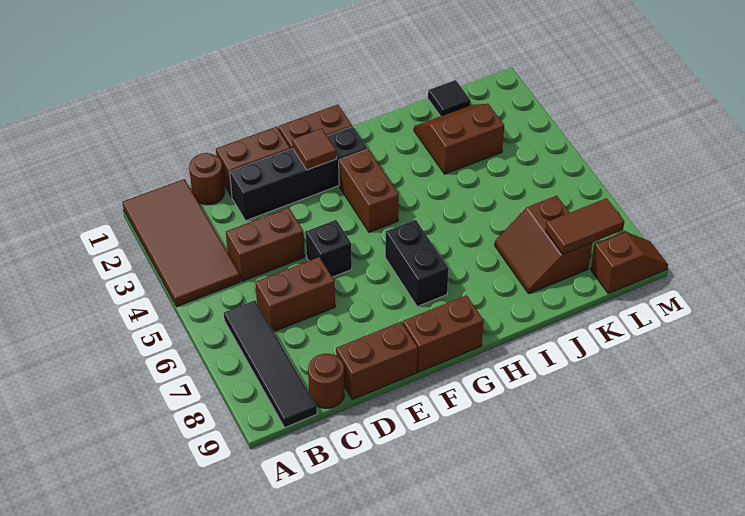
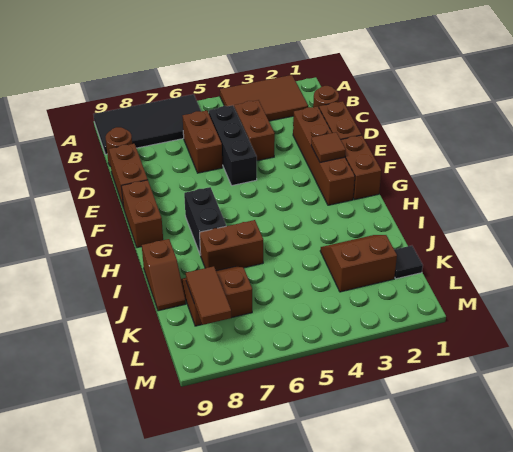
brown 2x4 tile [123,179,240,307] -> brown 2x3 tile [220,75,308,121]
black 1x4 tile [224,300,317,427] -> black 2x4 tile [94,94,201,154]
black 1x4 brick [230,126,367,221] -> brown 1x4 brick [293,106,355,205]
black 1x1 brick [306,220,352,277] -> black 1x3 brick [209,105,257,186]
brown 1x2 brick [339,149,399,232] -> brown 1x2 brick moved to [200,220,263,271]
black 1x2 brick [385,220,449,306] -> black 1x2 brick turned to [184,187,226,255]
brown 2x2 slope [414,104,504,174] -> brown 2x2 slope turned to [320,235,397,292]
brown 1x2 slope [591,231,668,293] -> brown 1x2 slope moved to [142,239,186,311]

